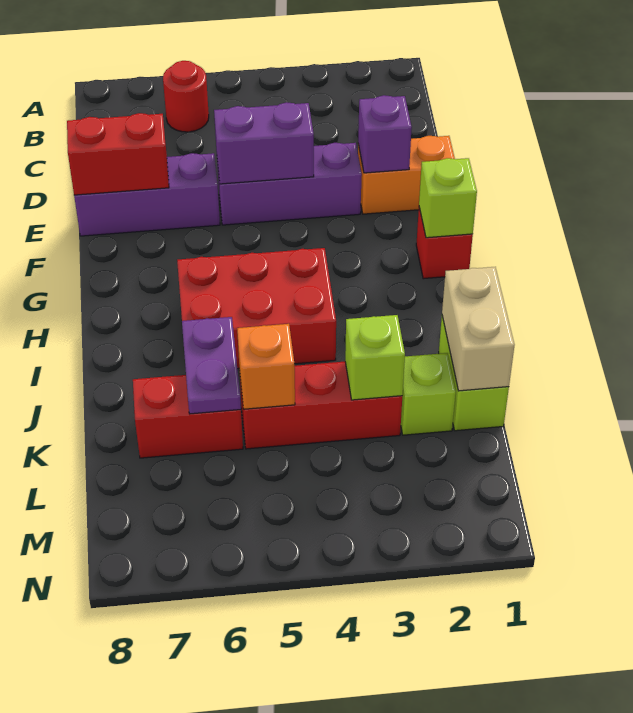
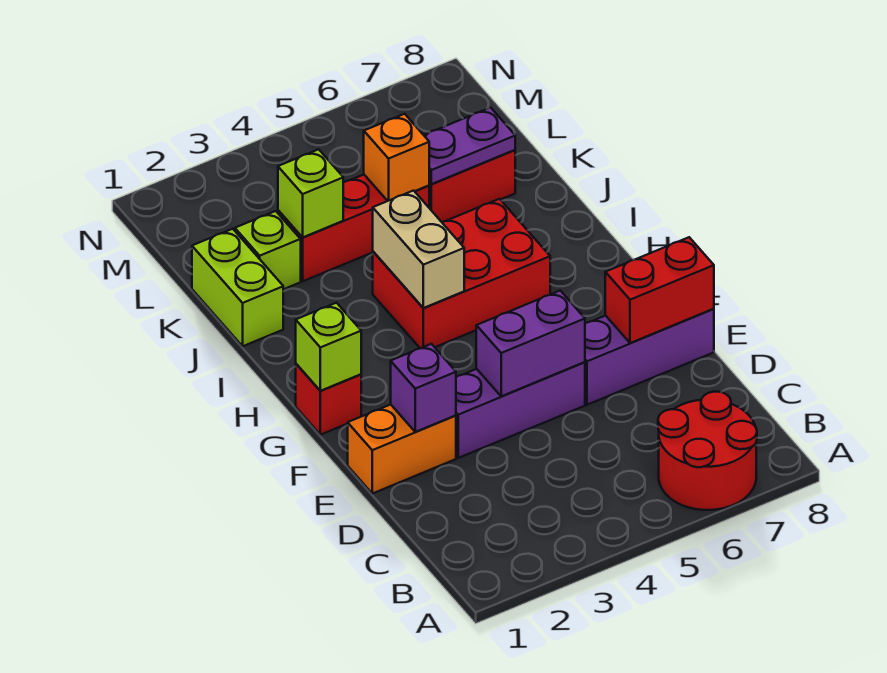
red 1x1 round brick [163,61,209,132] -> red 2x2 round brick [658,392,757,510]
tan 1x2 brick [442,267,514,391] -> tan 1x2 brick moved to [373,191,464,308]
purple 1x2 plate [182,317,241,414] -> purple 1x2 plate turned to [424,108,515,184]

